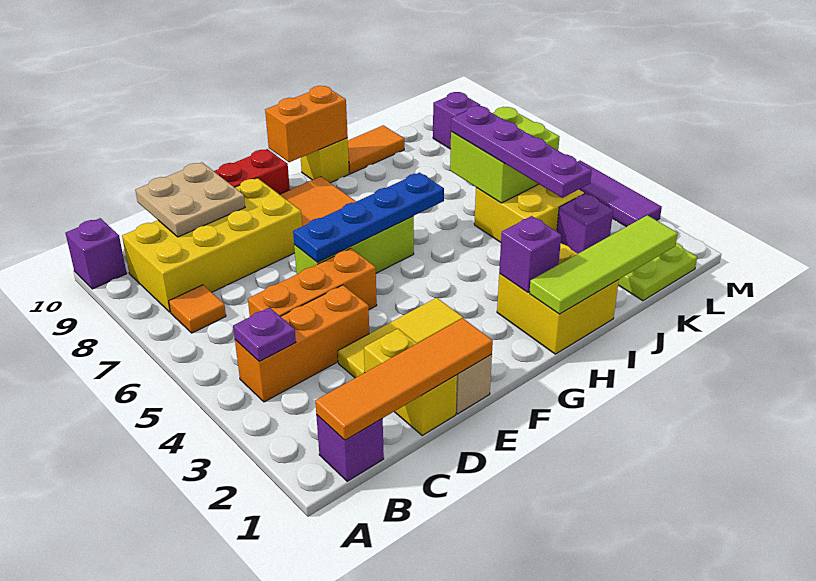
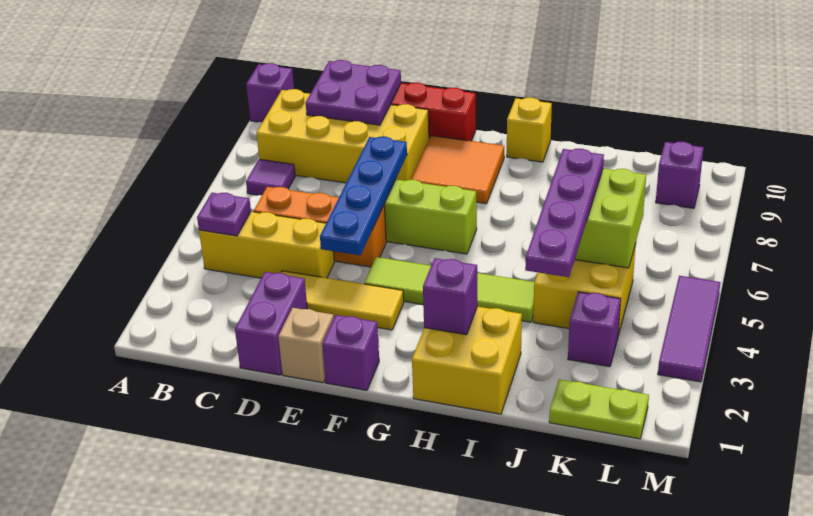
purple 1x1 brick [316,415,384,481] -> purple 1x1 brick moved to [322,315,379,390]
orange 1x4 tile [315,318,493,440] -> none
orange 1x3 brick [235,285,369,402] -> yellow 1x3 brick [199,212,334,278]
orange 1x1 tile [169,285,226,333] -> purple 1x1 tile [246,159,295,195]
tan 2x2 plate [135,162,245,237] -> purple 2x2 plate [306,60,401,125]
yellow 1x2 brick [364,329,457,435] -> purple 1x2 brick [235,272,307,375]
blue 1x4 plate [293,173,444,262] -> blue 1x4 plate turned to [320,137,407,255]
orange 1x2 brick [265,86,348,162] -> none
lime 1x4 tile [529,215,678,314] -> lime 1x4 tile moved to [364,257,535,322]
orange 1x2 tile [348,125,404,174] -> none

